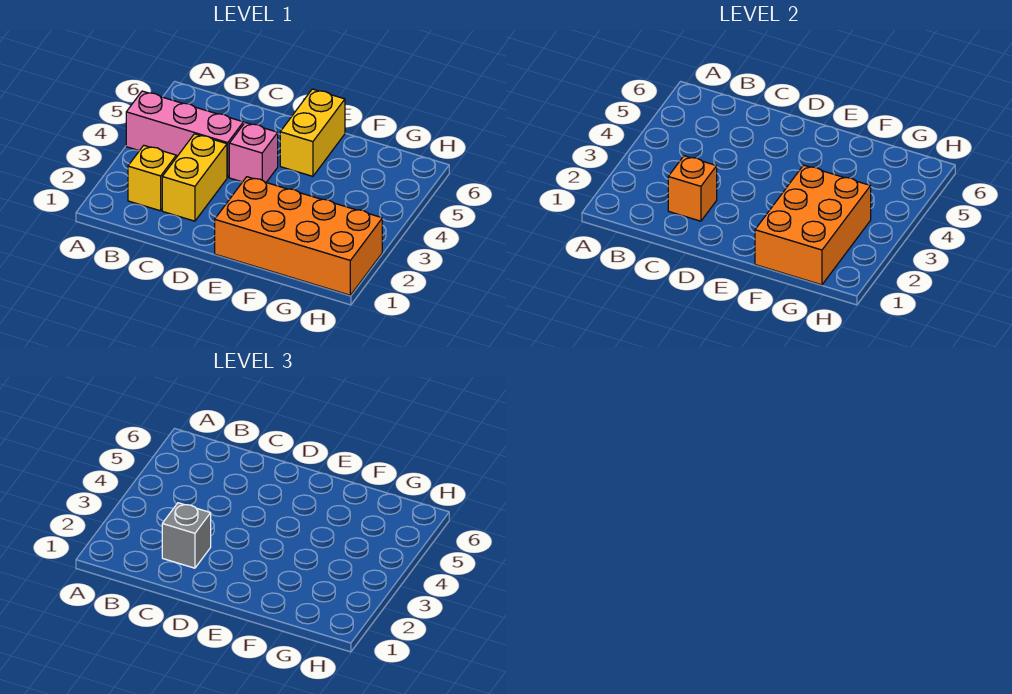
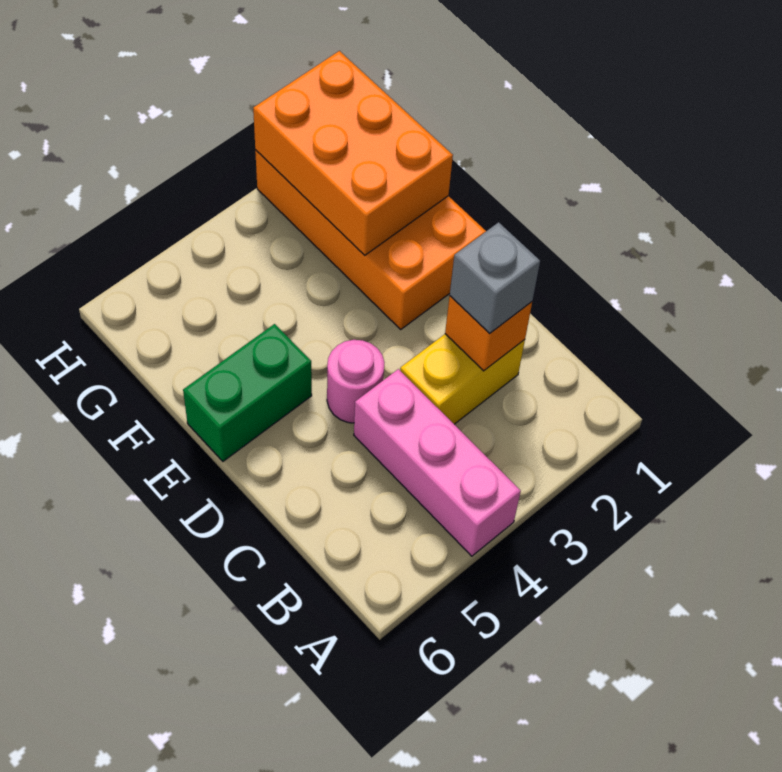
yellow 1x1 brick [128,145,176,211] -> none
pink 1x1 brick [229,122,278,182] -> pink 1x1 round brick [327,340,385,423]
yellow 1x2 brick [280,89,345,176] -> green 1x2 brick [183,324,312,461]
orange 2x3 brick [755,165,871,285] -> orange 2x3 brick turned to [253,51,453,255]

